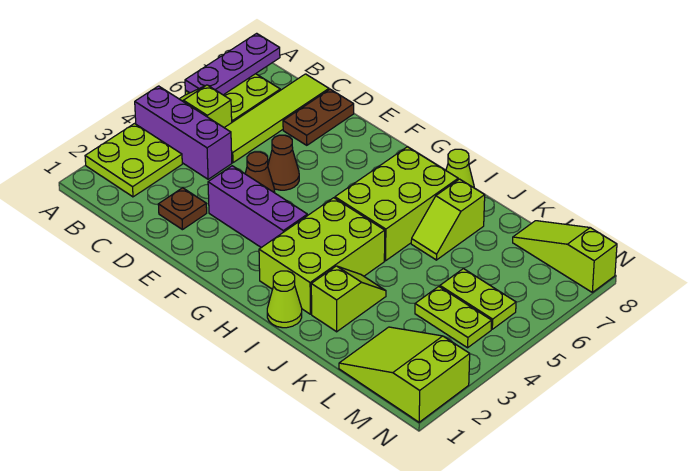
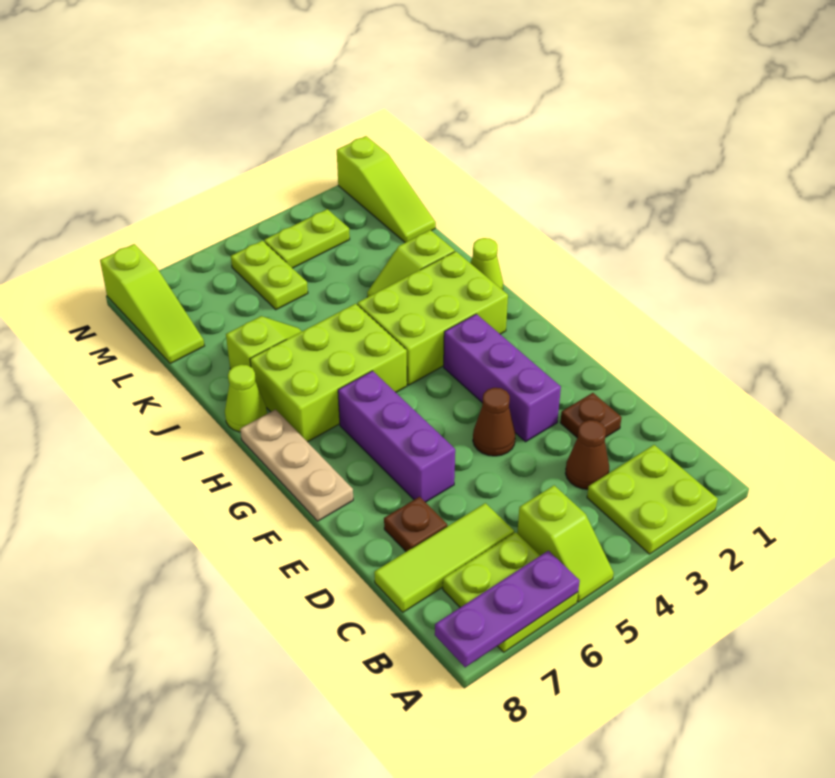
purple 1x3 brick [135,86,232,179] -> purple 1x3 brick moved to [338,371,455,502]
lime 1x4 tile [224,74,329,163] -> lime 1x3 tile [374,503,514,612]
brown 1x2 plate [283,89,354,145] -> brown 1x1 plate [384,497,447,552]
brown 1x1 cone [268,135,299,190] -> brown 1x1 cone moved to [565,420,609,489]
none -> tan 1x3 plate [240,410,353,521]
lime 2x3 slope [339,327,470,422] -> lime 1x3 slope [337,136,436,243]
lime 1x2 plate [415,287,492,348] -> lime 1x2 plate turned to [264,209,350,268]

